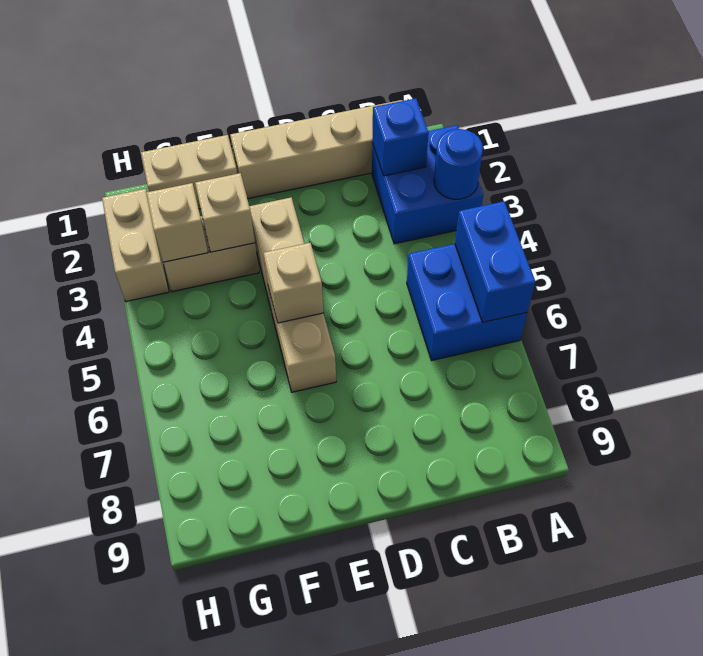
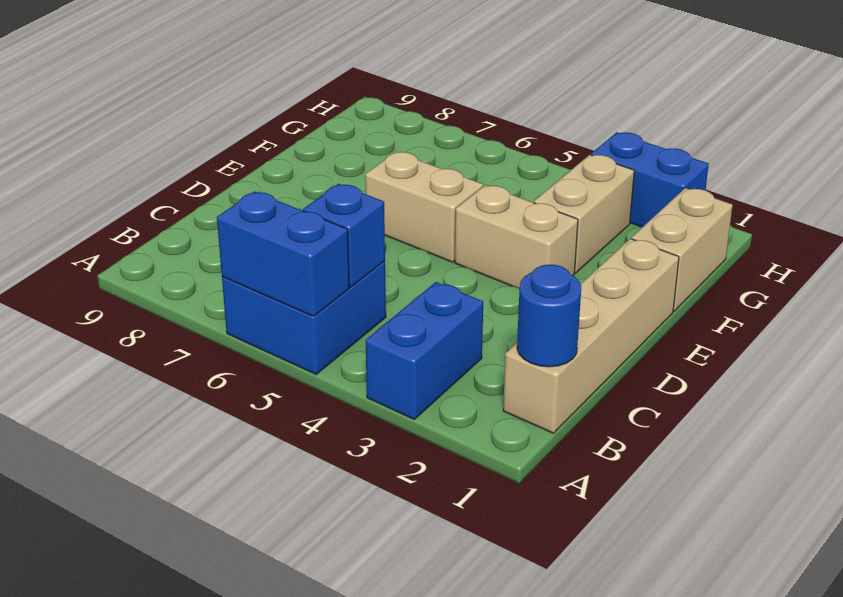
blue 2x2 brick [372,125,483,244] -> blue 1x2 brick [365,282,483,419]
blue 1x1 round brick [434,129,483,199] -> blue 1x1 round brick moved to [517,264,581,367]
blue 1x1 brick [372,98,429,176] -> blue 1x1 brick moved to [303,184,385,287]
tan 1x1 brick [264,243,323,323] -> none
tan 1x1 brick [195,173,255,252] -> none
tan 1x1 brick [146,183,208,262] -> none
tan 1x2 brick [102,189,169,301] -> blue 1x2 brick [591,132,709,227]

